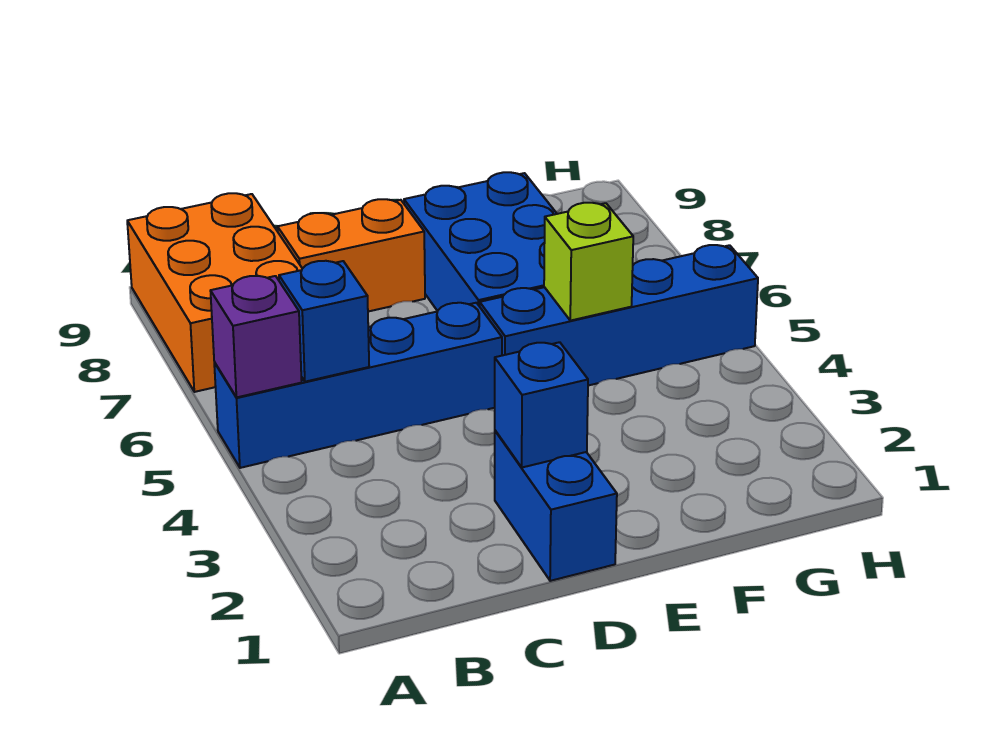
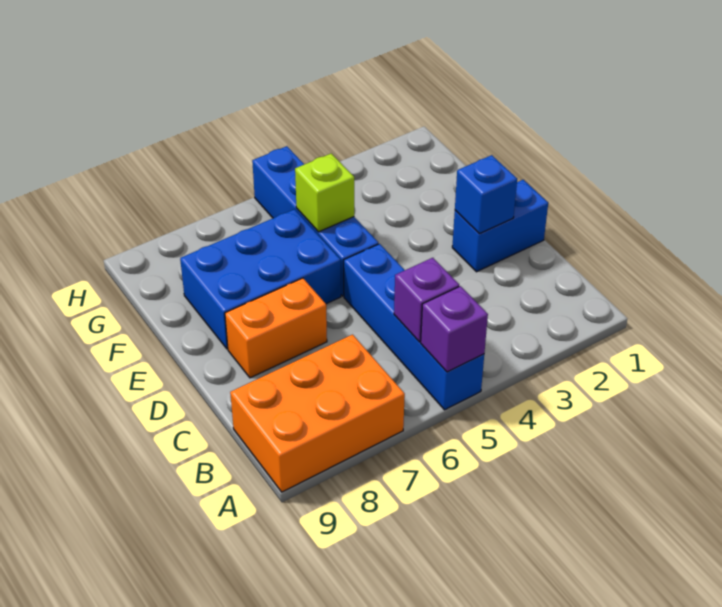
blue 1x1 brick [279,261,369,382] -> purple 1x1 brick [394,258,459,342]
orange 1x2 brick [278,199,425,312] -> orange 1x2 brick turned to [225,278,327,378]

